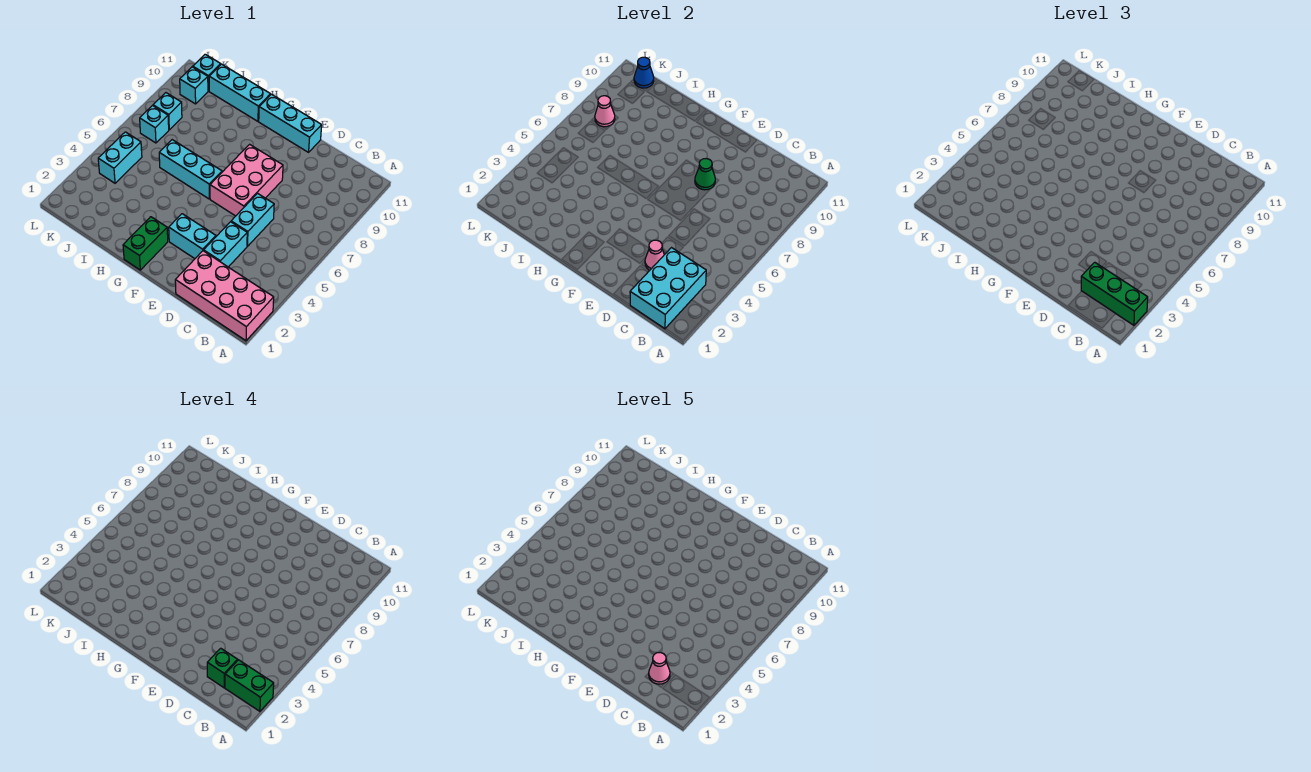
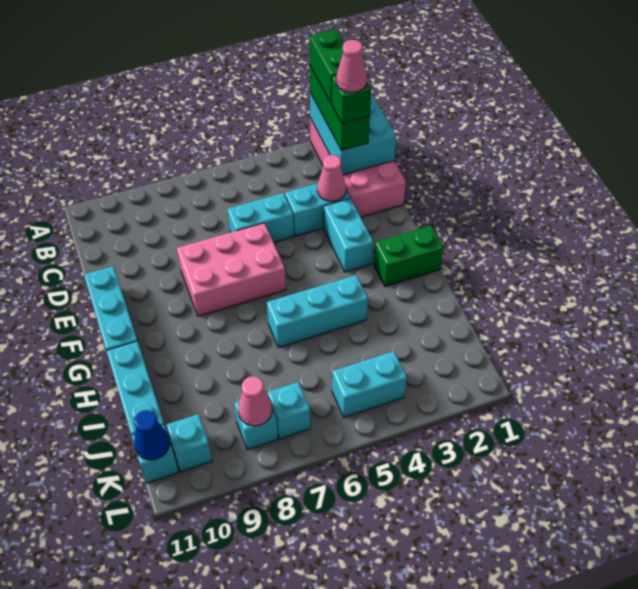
cyan 2x3 brick [630,248,706,329] -> cyan 2x3 brick turned to [310,93,396,175]
green 1x1 cone [695,159,715,190] -> none
cyan 1x3 brick [159,140,222,199] -> cyan 1x3 brick turned to [267,275,368,347]

